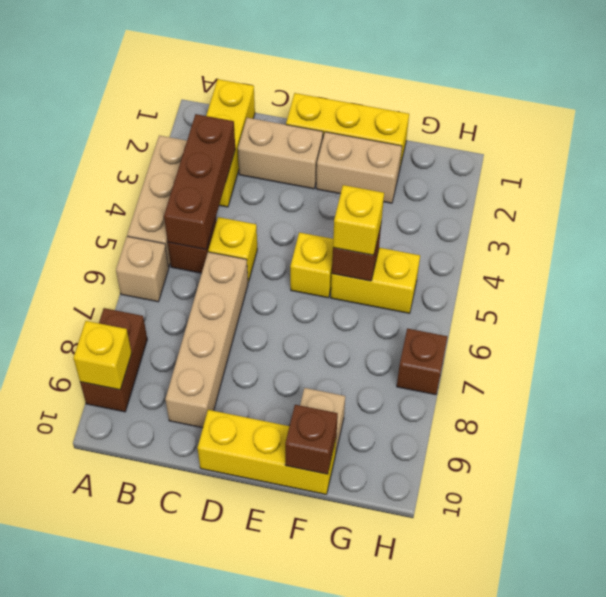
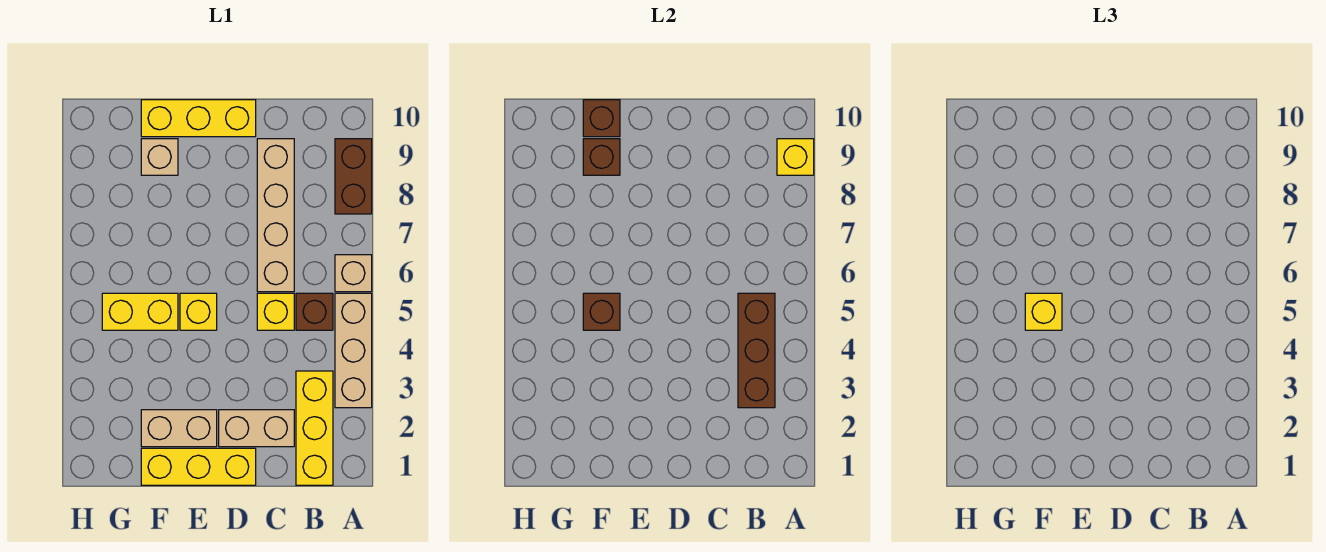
brown 1x1 brick [397,328,447,395] -> brown 1x1 brick moved to [583,139,620,175]

